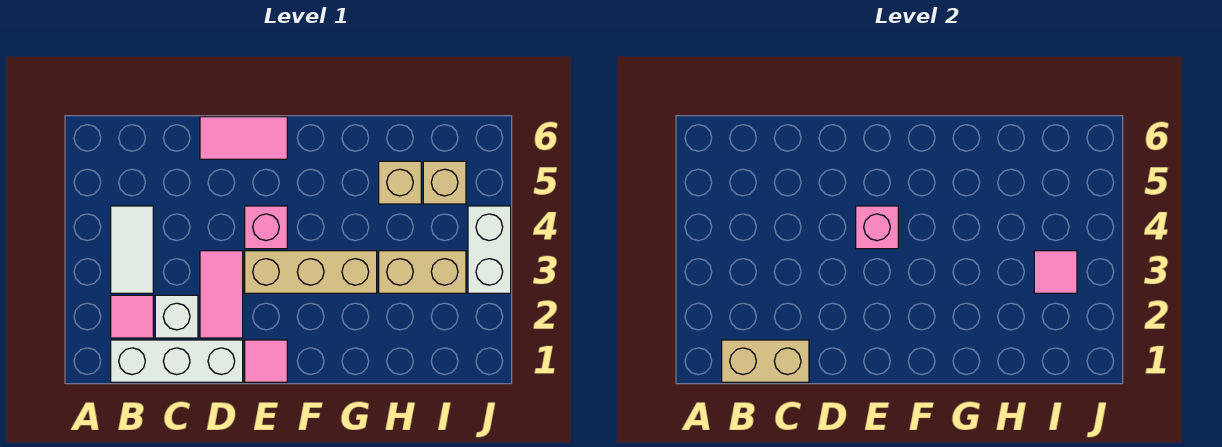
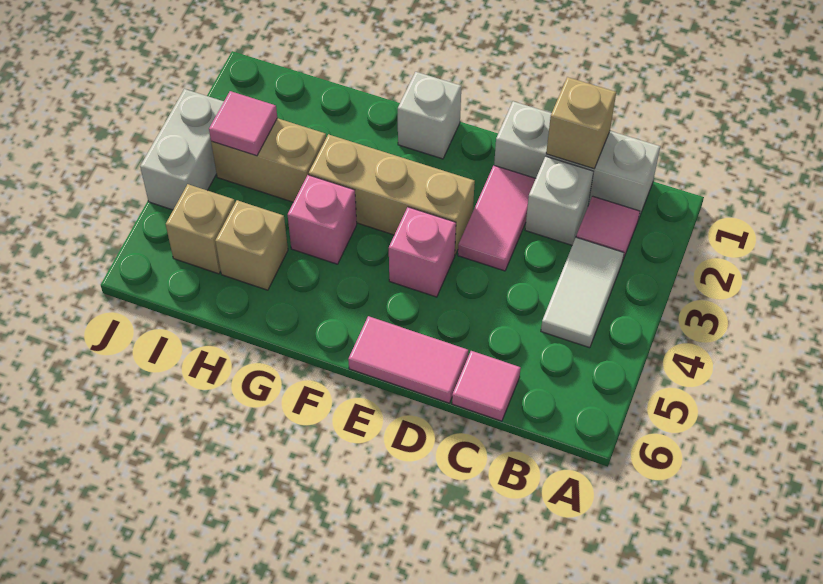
tan 1x2 brick [722,340,809,382] -> tan 1x1 brick [546,77,616,169]
pink 1x1 tile [245,340,287,382] -> pink 1x1 tile moved to [452,351,521,421]
pink 1x1 brick [856,206,898,249] -> pink 1x1 brick moved to [288,175,357,264]
none -> white 1x1 brick [398,72,461,159]

